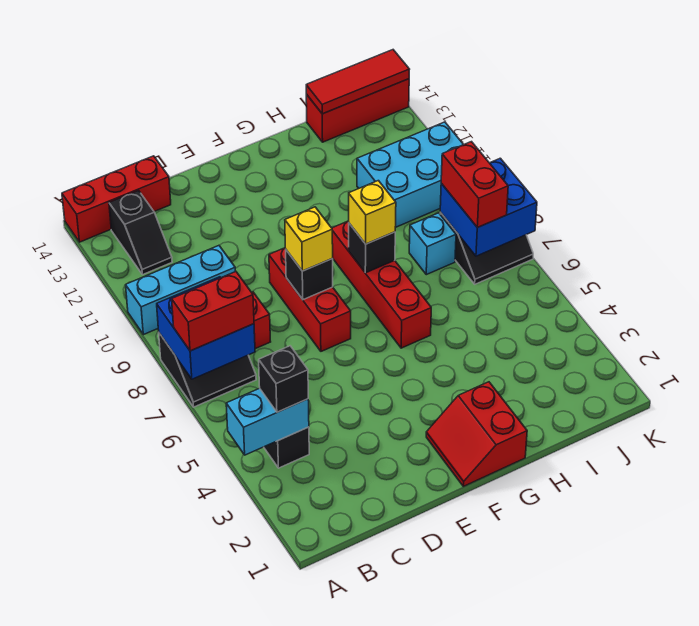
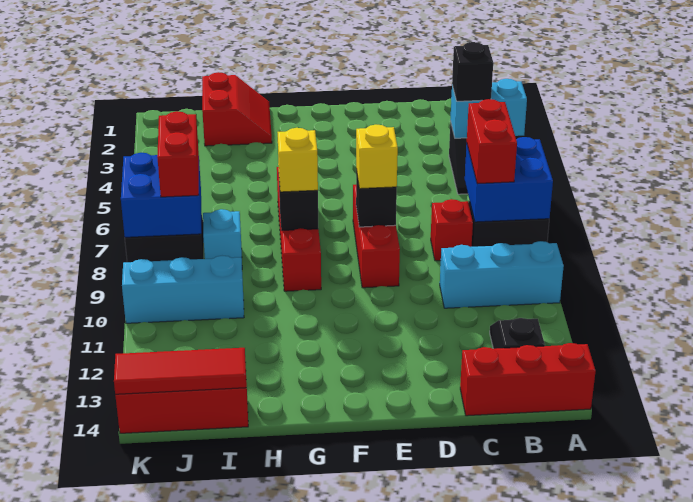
red 1x2 brick [172,271,254,351] -> red 1x2 brick turned to [467,99,517,184]
red 2x2 slope [426,382,527,486] -> red 2x2 slope moved to [202,72,272,146]
cyan 2x3 brick [357,122,464,228] -> cyan 1x3 brick [122,256,244,323]

